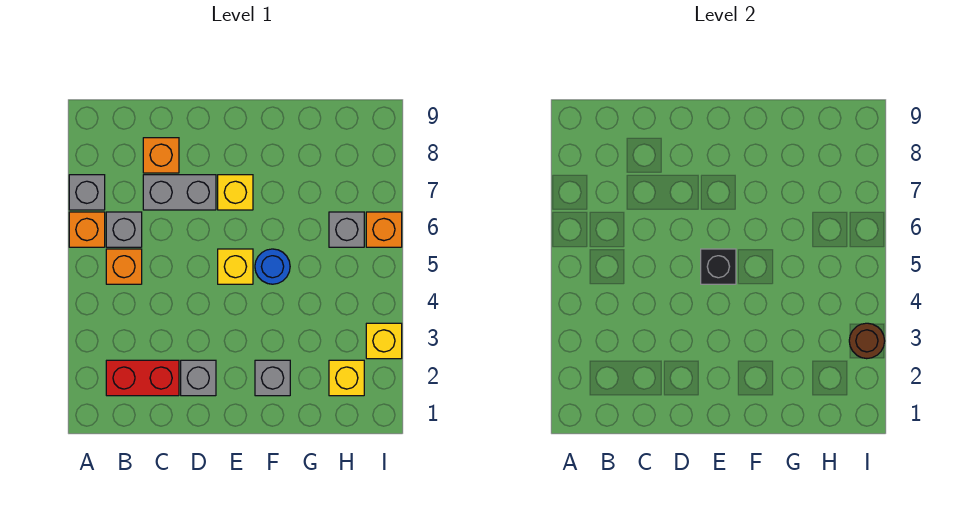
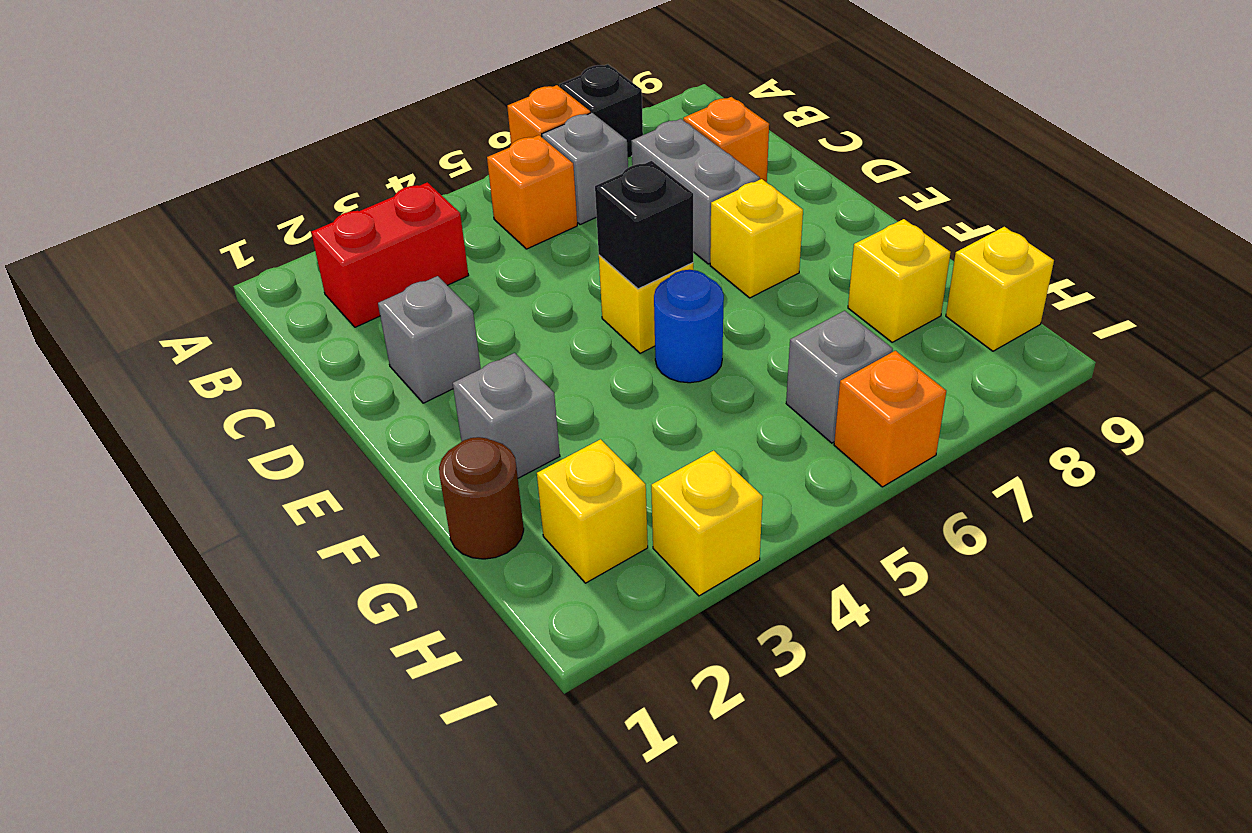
grey 1x1 brick [69,175,105,210] -> black 1x1 brick [560,64,643,157]
red 1x2 brick [106,360,179,396] -> red 1x2 brick turned to [311,182,469,327]
none -> yellow 1x1 brick [848,219,951,342]
none -> yellow 1x1 brick [946,227,1054,351]
brown 1x1 round brick [849,323,885,359] -> brown 1x1 round brick moved to [439,437,524,559]

